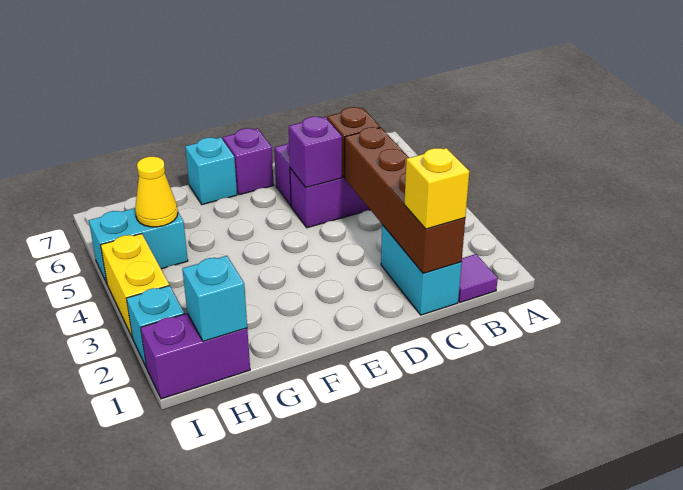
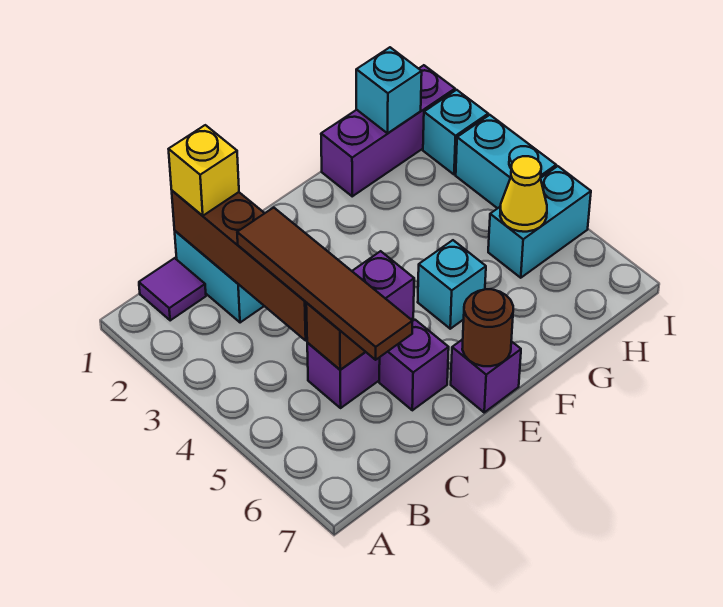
none -> brown 1x4 tile [237,208,412,360]
none -> brown 1x1 round brick [462,289,513,366]
cyan 1x1 brick [185,137,237,205] -> cyan 1x1 brick moved to [418,240,486,329]
purple 1x2 brick [141,313,250,399] -> purple 1x3 brick [321,65,455,196]
yellow 1x2 brick [101,234,169,338] -> cyan 1x2 brick [456,115,556,208]

